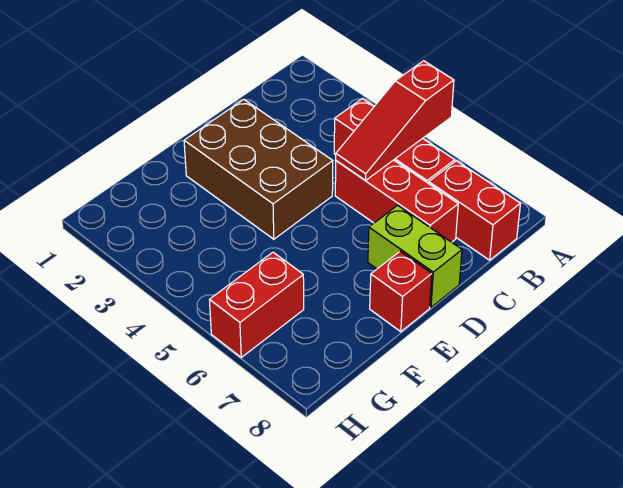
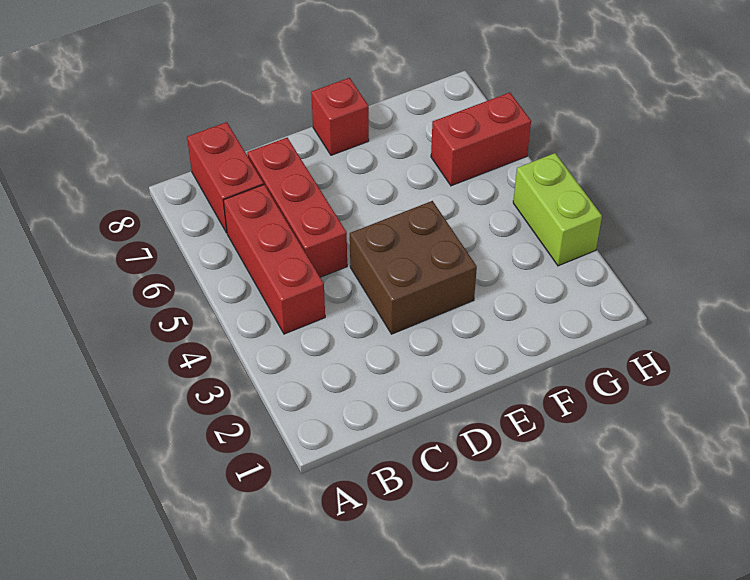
red 1x3 slope [336,61,454,181] -> none
brown 2x3 brick [184,99,333,239] -> brown 2x2 brick [350,201,477,334]
lime 1x2 brick [368,205,462,307] -> lime 1x2 brick moved to [513,153,602,266]

